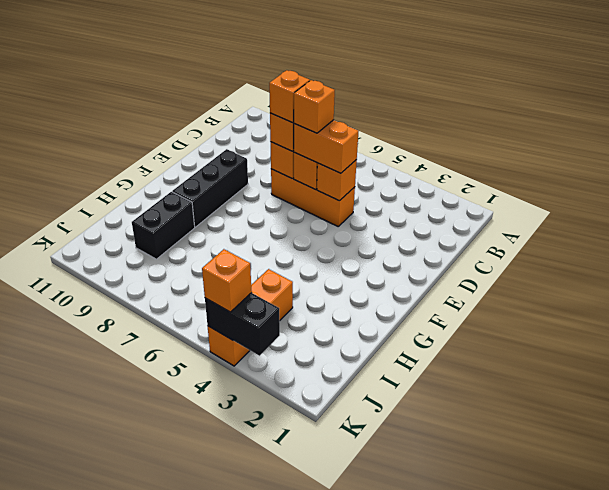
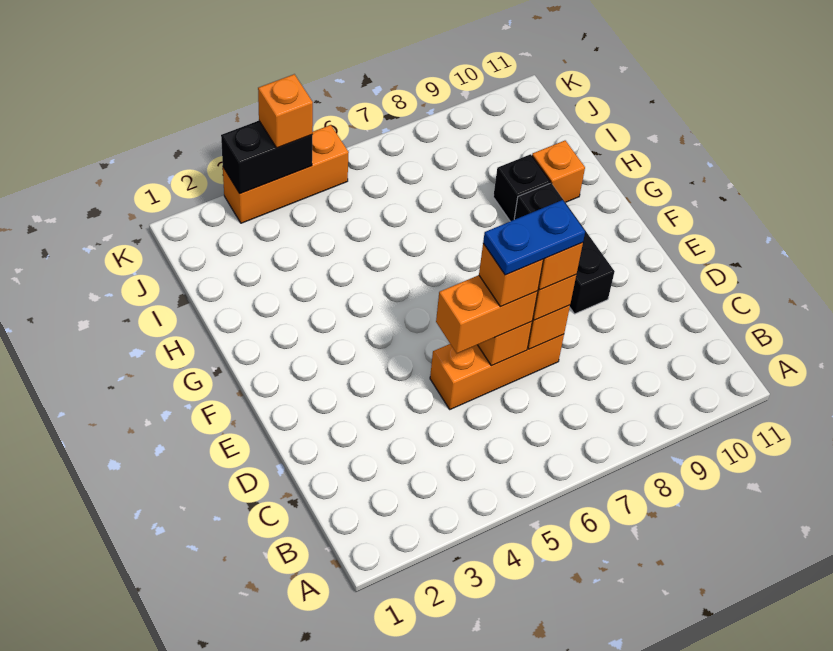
orange 1x1 brick [317,160,357,201] -> orange 1x1 brick moved to [532,141,585,202]
none -> blue 1x2 plate [483,200,585,275]
black 1x2 brick [132,192,195,259] -> black 1x1 brick [493,154,550,221]
orange 1x3 brick [208,269,293,366] -> orange 1x3 brick turned to [223,125,349,223]

